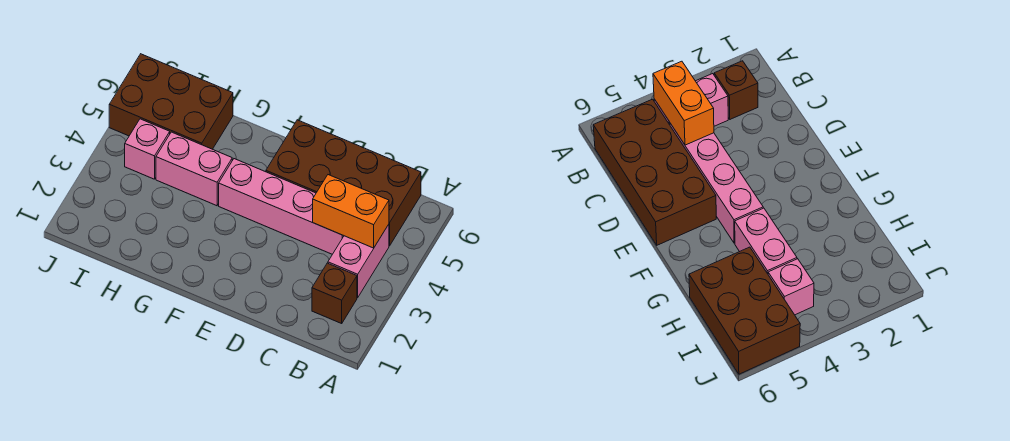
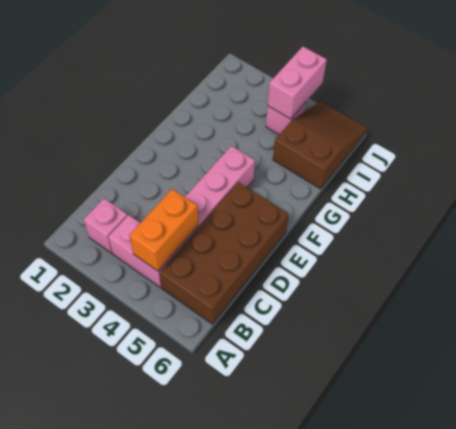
brown 1x1 brick [312,263,357,323] -> pink 1x1 brick [84,199,128,253]
pink 1x2 brick [156,132,232,206] -> pink 1x2 brick moved to [267,46,327,119]
brown 2x3 brick [109,54,233,149] -> brown 2x3 slope [273,101,367,189]

